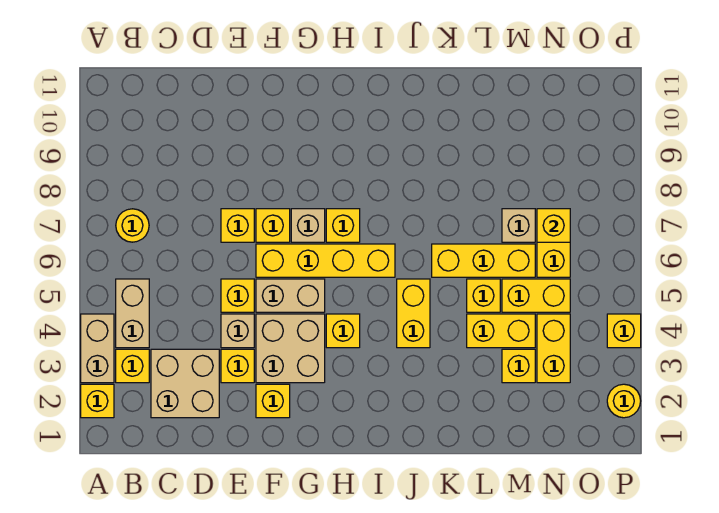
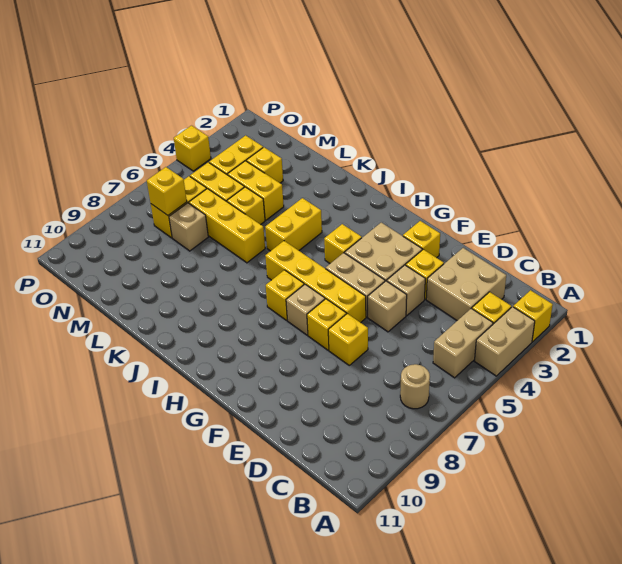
yellow 1x1 round brick [116,209,149,242] -> tan 1x1 round brick [400,364,430,409]
yellow 1x1 brick [221,279,254,312] -> tan 1x1 brick [368,281,407,332]
yellow 1x1 round brick [607,384,641,418] -> none

